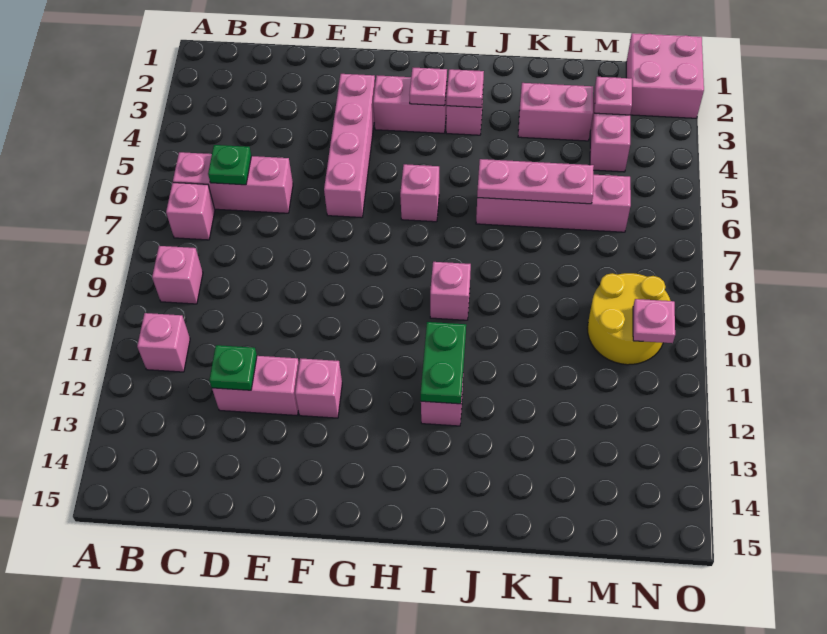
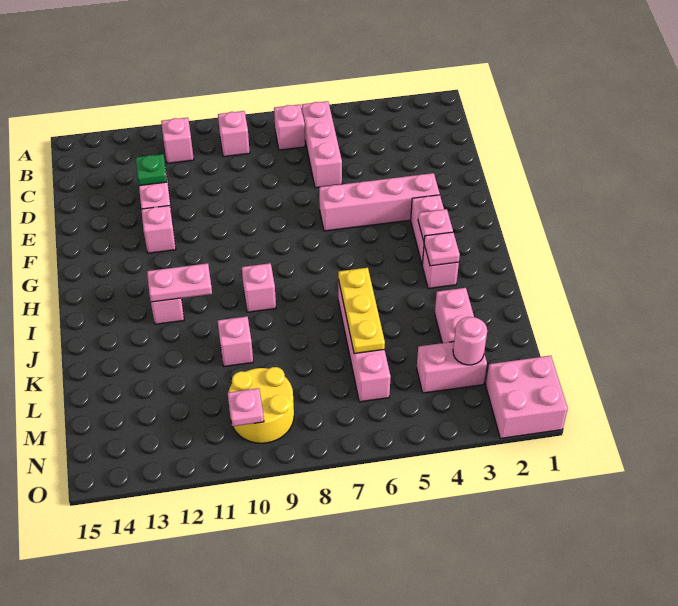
green 1x1 plate [208,145,251,185] -> none
pink 1x1 brick [400,164,439,222] -> pink 1x1 brick moved to [218,317,253,366]
green 1x2 plate [421,322,466,404] -> pink 1x2 plate [147,263,212,302]
pink 1x3 plate [477,159,594,204] -> yellow 1x3 plate [338,268,385,354]
pink 1x1 plate [595,77,632,115] -> pink 1x1 round brick [453,317,487,365]

